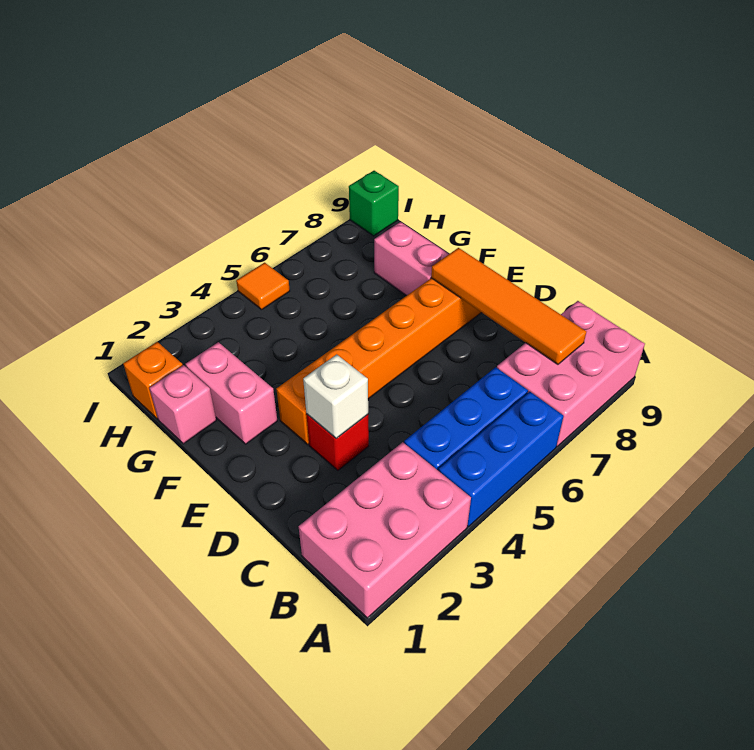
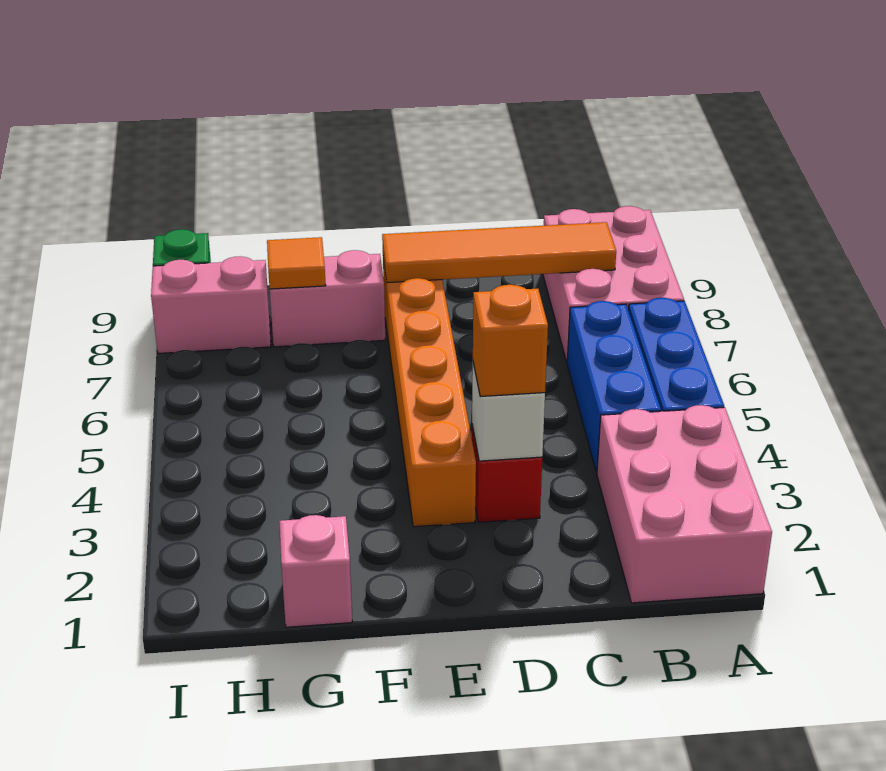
pink 1x2 brick [185,342,277,444] -> pink 1x2 brick moved to [151,256,271,353]
orange 1x1 brick [123,342,183,419] -> orange 1x1 brick moved to [473,285,548,396]
orange 1x1 tile [236,263,290,310] -> orange 1x1 tile moved to [267,237,326,289]

